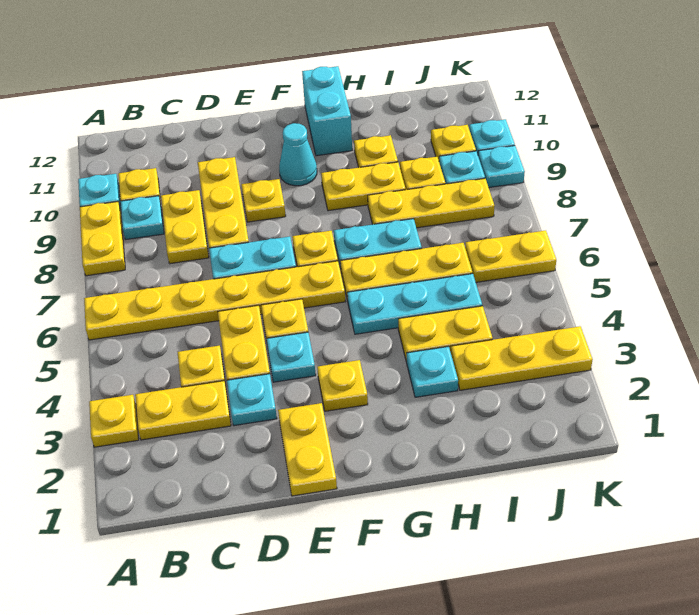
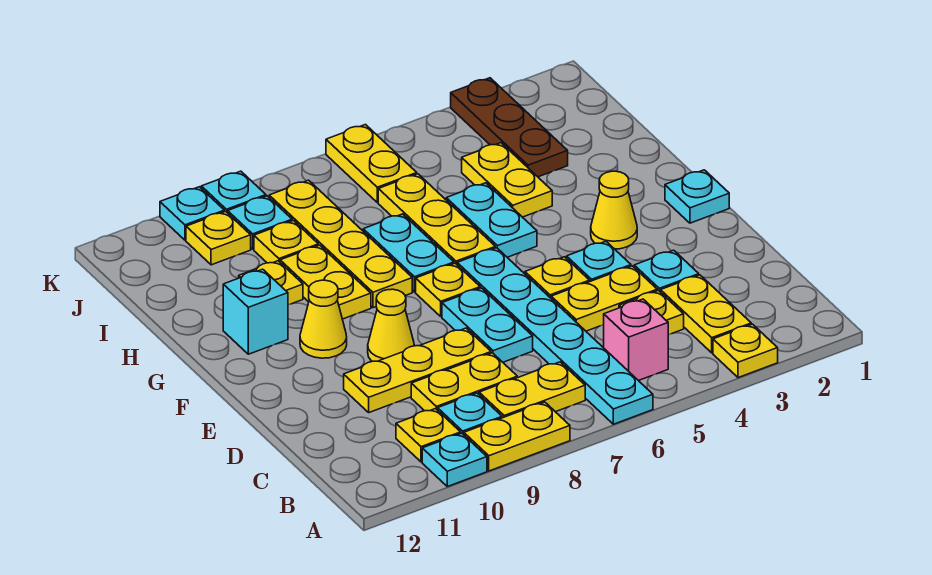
yellow 1x6 plate [84,261,345,340] -> cyan 1x6 plate [457,248,653,424]
none -> pink 1x1 brick [604,299,668,381]
yellow 1x2 plate [278,403,337,496] -> yellow 1x2 plate moved to [479,362,585,418]
yellow 1x1 plate [241,179,286,222] -> yellow 1x1 cone [368,289,414,361]
yellow 1x1 plate [317,360,368,411] -> yellow 1x1 cone [591,171,637,249]
cyan 1x1 cone [279,123,317,186] -> yellow 1x1 cone [300,280,347,358]
cyan 1x3 plate [347,274,482,334] -> cyan 1x2 plate [446,183,537,257]
cyan 1x2 brick [302,66,352,156] -> cyan 1x1 brick [223,269,288,354]
cyan 1x1 plate [407,346,458,397] -> cyan 1x1 plate moved to [665,170,729,223]
yellow 1x3 plate [368,179,494,228] -> yellow 1x4 plate [269,180,412,308]
yellow 1x3 plate [451,326,593,390] -> brown 1x3 plate [451,78,568,177]

